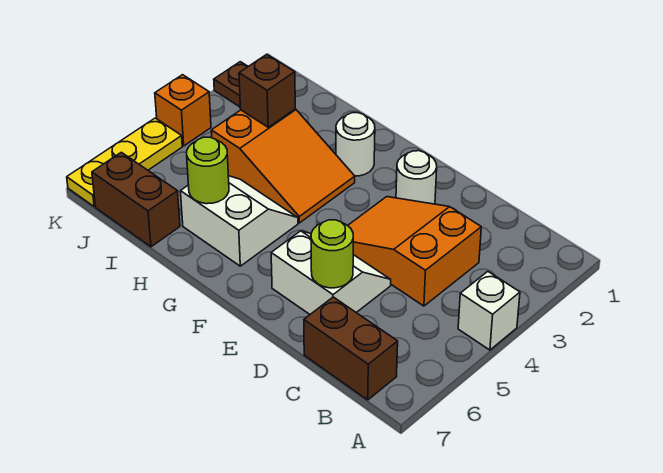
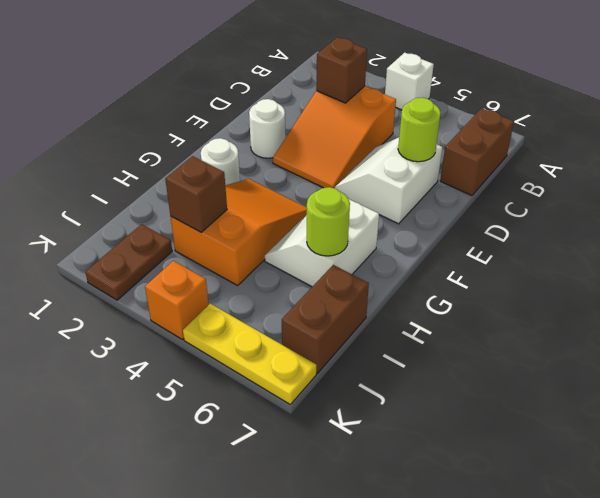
none -> brown 1x1 brick [316,37,367,103]

